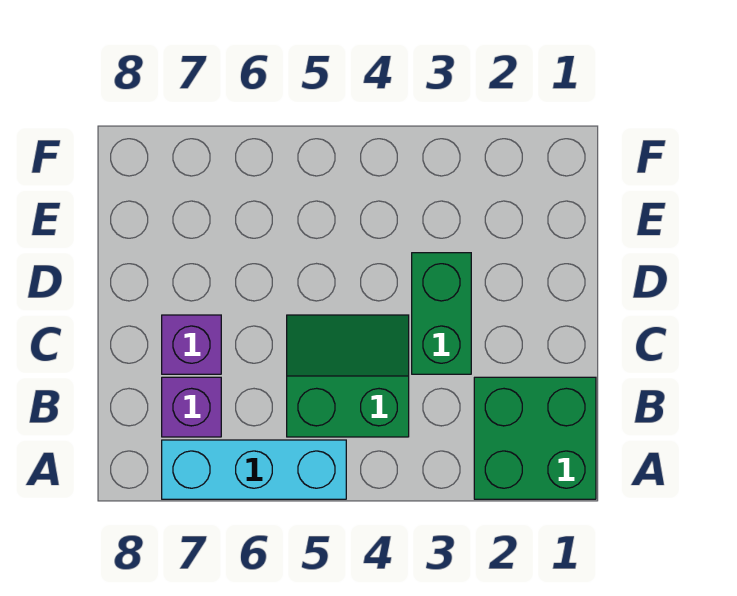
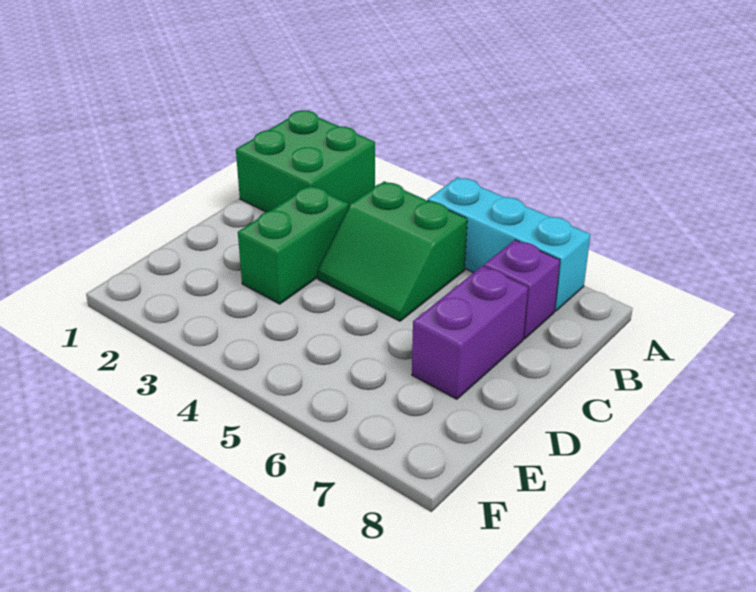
purple 1x1 brick [162,315,221,374] -> purple 1x2 brick [412,266,528,399]

